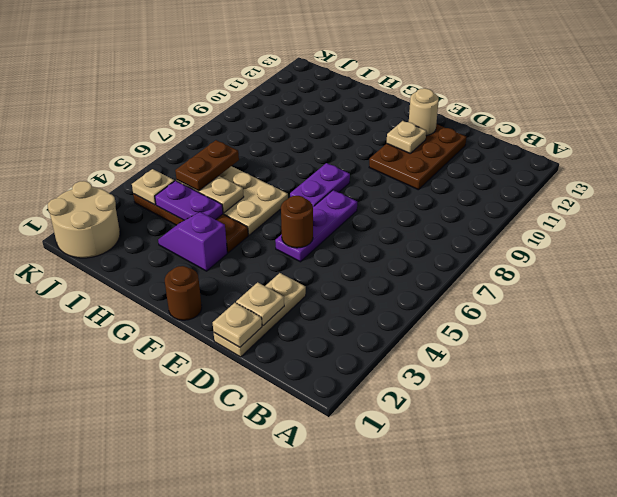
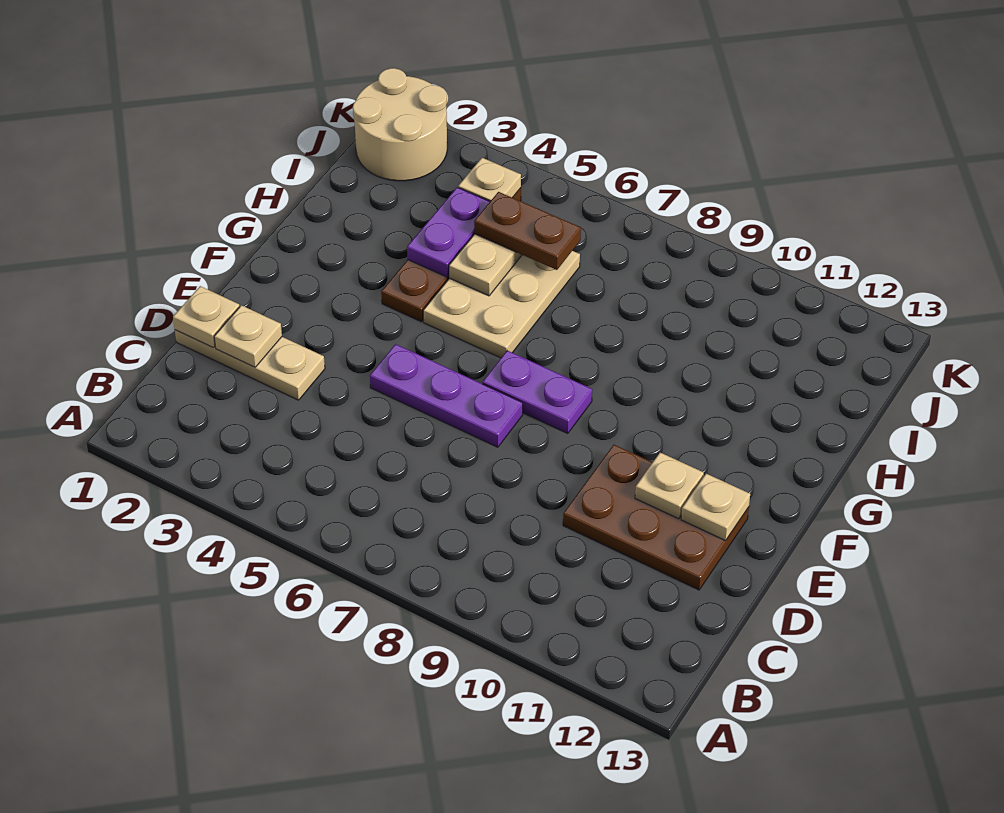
brown 1x1 round brick [281,196,313,248] -> none
tan 1x1 round brick [409,88,439,136] -> tan 1x1 plate [681,474,750,541]
brown 1x1 round brick [165,266,202,320] -> none
purple 1x2 slope [158,212,227,271] -> none

